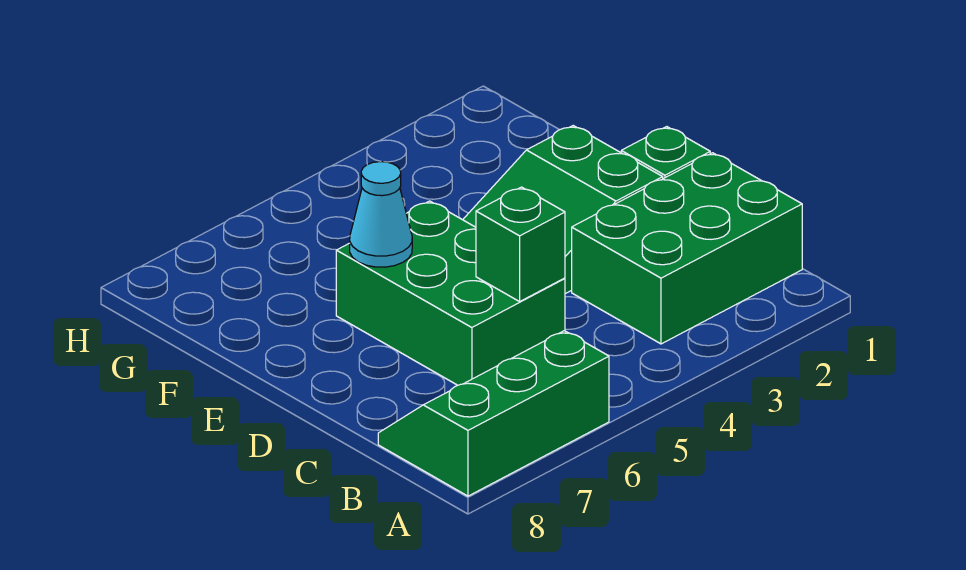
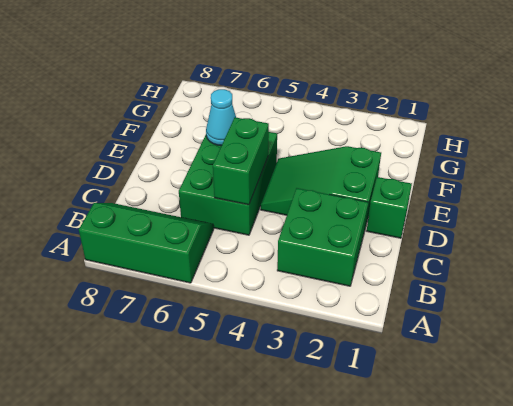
green 2x3 brick [572,153,802,344] -> green 2x2 brick [277,188,368,286]
green 1x1 brick [476,187,565,302] -> green 1x2 brick [213,117,269,205]

